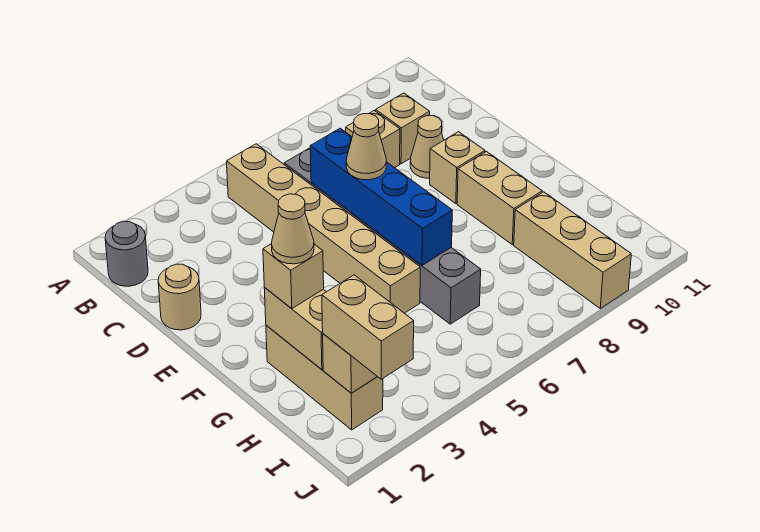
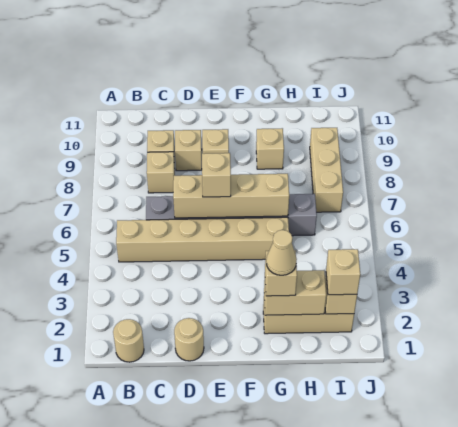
grey 1x1 round brick [105,221,148,286] -> tan 1x1 round brick [113,319,144,362]
blue 1x4 brick [310,128,452,265] -> tan 1x4 brick [173,174,289,218]
tan 1x1 cone [410,116,444,178] -> tan 1x1 brick [175,130,202,171]
tan 1x1 cone [346,114,386,180] -> tan 1x1 brick [202,153,231,197]
tan 1x2 brick [457,152,542,245] -> tan 1x1 brick [256,128,284,169]
tan 1x3 brick [514,192,631,308] -> tan 1x3 brick turned to [310,128,343,212]
tan 1x2 brick [322,275,414,379] -> tan 1x1 brick [326,249,360,295]

